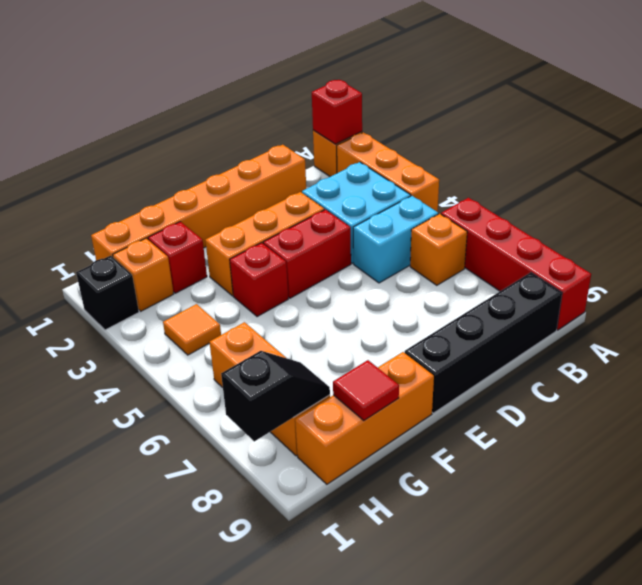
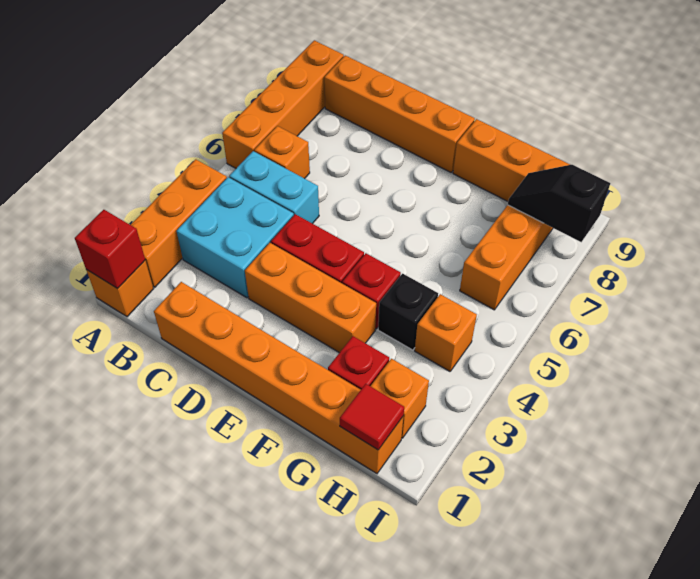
red 1x4 brick [441,198,591,330] -> orange 1x4 brick [222,40,344,168]
black 1x4 brick [405,272,562,413] -> orange 1x4 brick [324,56,475,172]
red 1x1 tile [333,360,399,420] -> red 1x1 tile moved to [340,384,404,450]
orange 1x1 tile [163,304,221,355] -> orange 1x1 brick [415,294,477,371]
black 1x1 brick [76,256,139,330] -> black 1x1 brick moved to [378,274,438,350]

